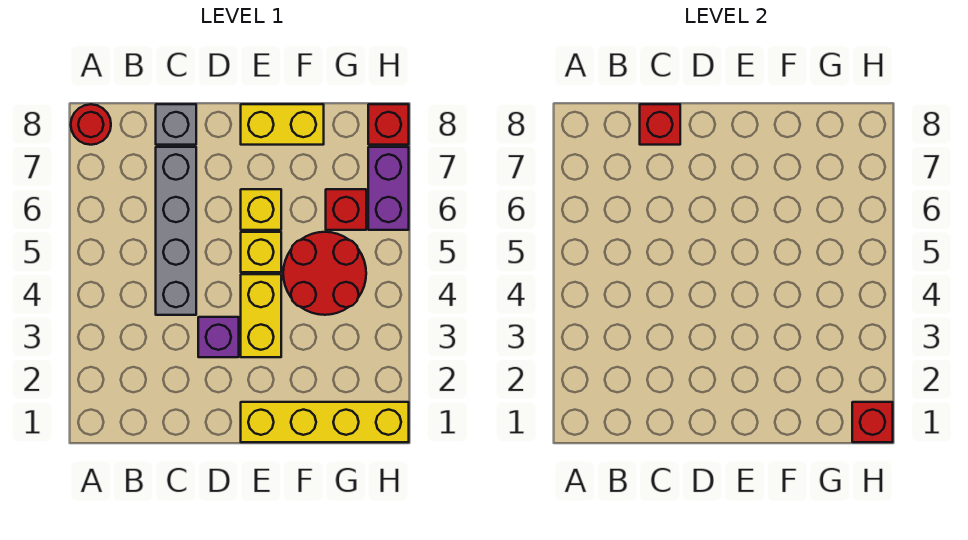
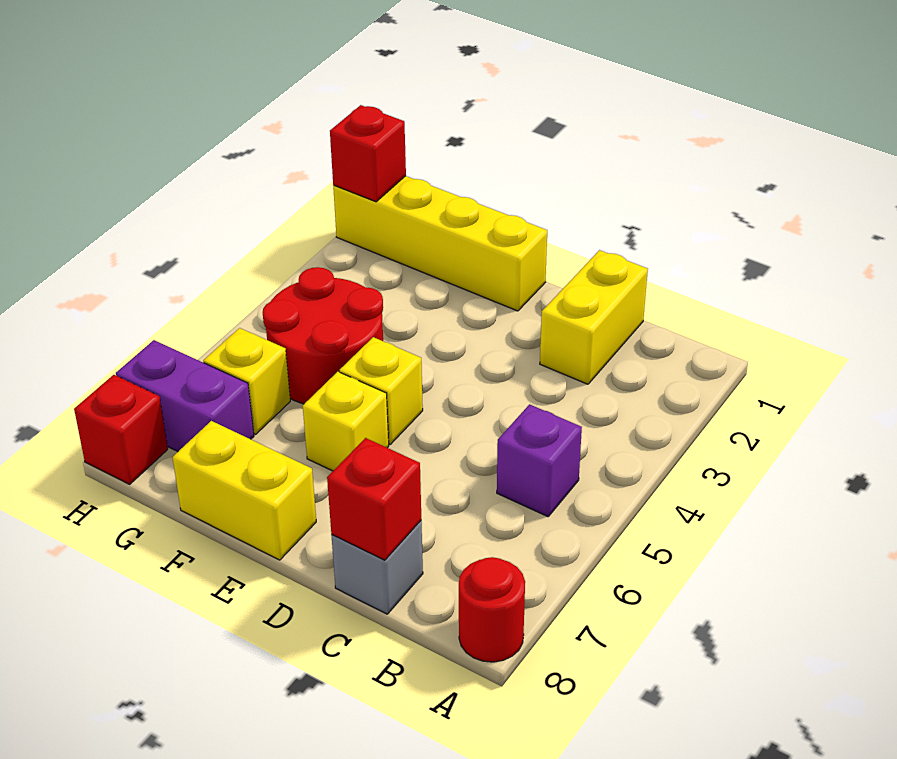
grey 1x4 brick [156,147,196,315] -> none
purple 1x1 brick [198,317,239,357] -> purple 1x1 brick moved to [497,404,582,517]
yellow 1x2 brick [241,274,281,357] -> yellow 1x2 brick moved to [540,250,648,384]
red 1x1 brick [326,189,366,230] -> yellow 1x1 brick [203,328,290,434]
purple 1x2 brick [368,147,409,230] -> purple 1x2 brick turned to [116,340,254,451]

